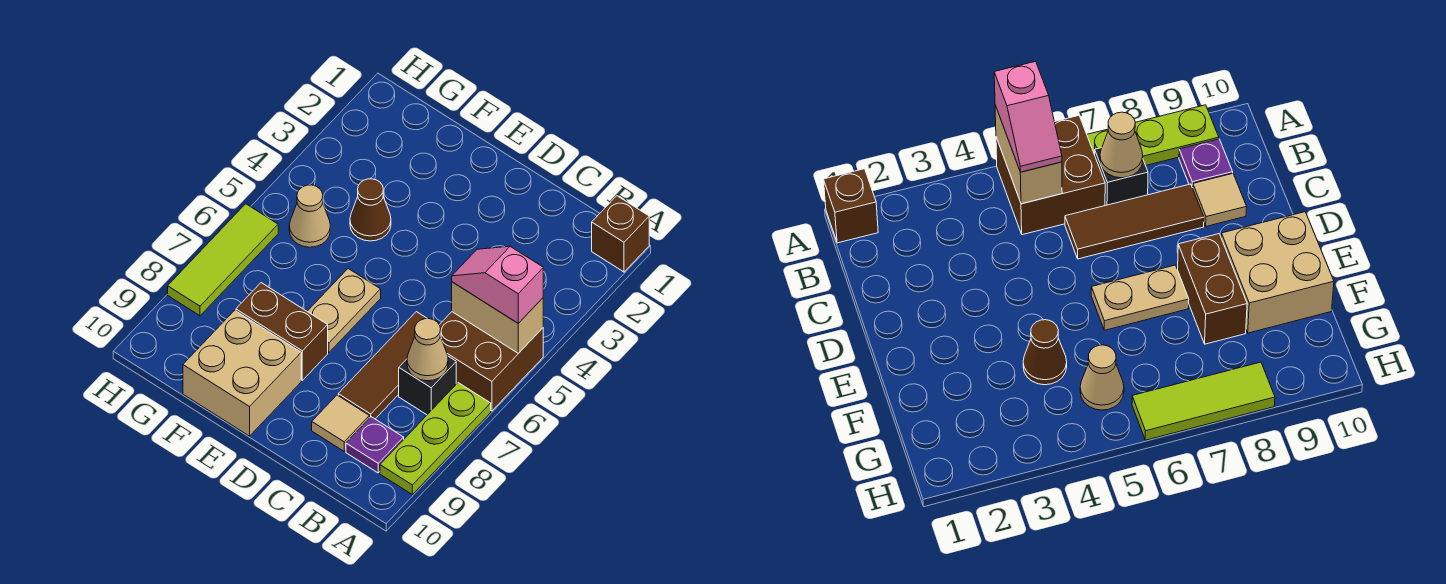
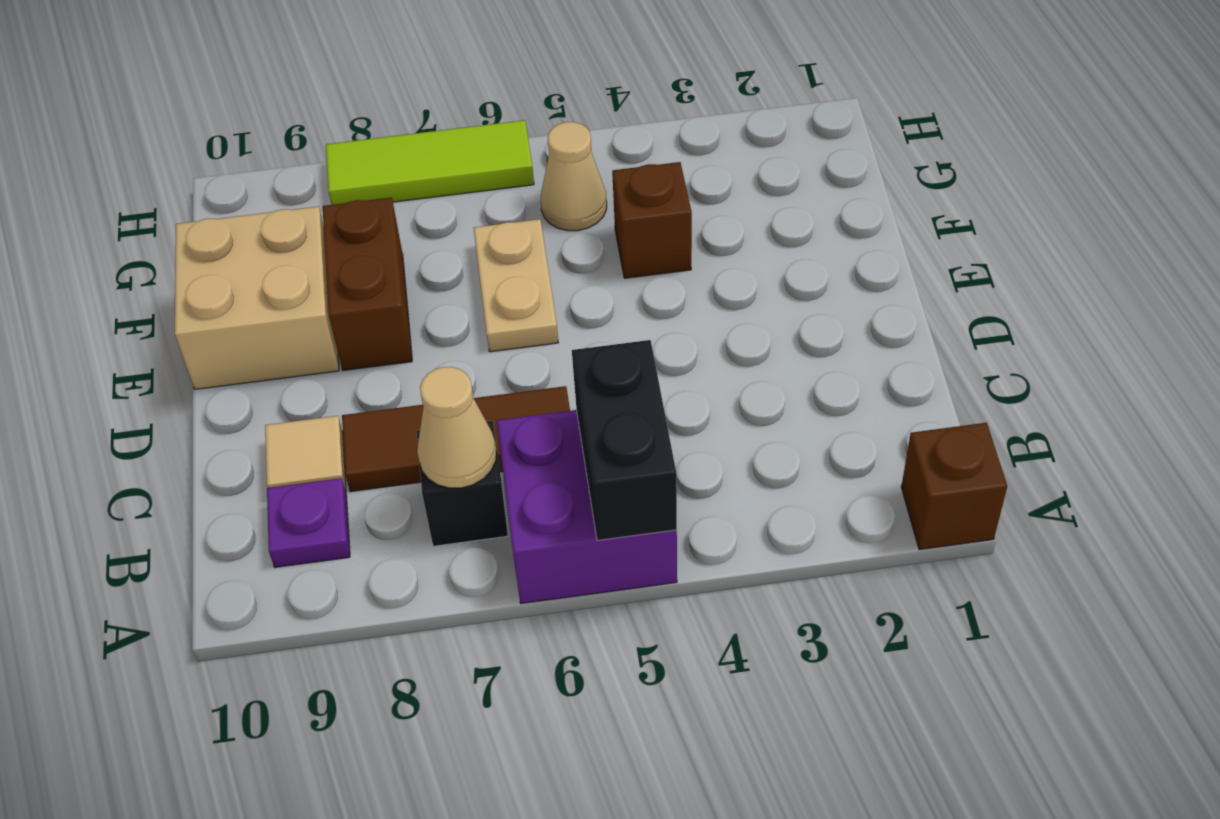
brown 2x2 brick [440,312,543,411] -> purple 2x2 brick [497,410,677,604]
tan 1x2 brick [452,282,543,353] -> black 1x2 brick [572,340,677,540]
pink 1x2 slope [452,246,543,323] -> none
lime 1x3 plate [380,383,491,494] -> none
tan 1x2 plate [307,269,381,353] -> tan 1x2 plate turned to [474,219,558,352]
brown 1x1 cone [350,179,391,241] -> brown 1x1 brick [612,162,692,278]

